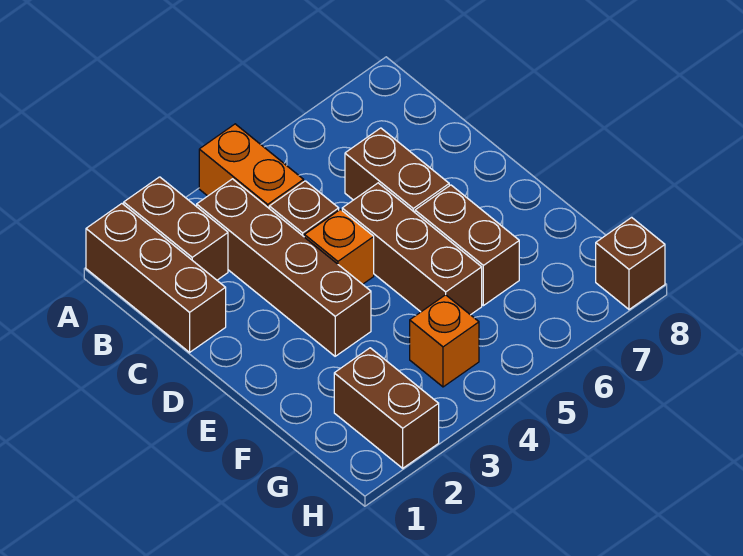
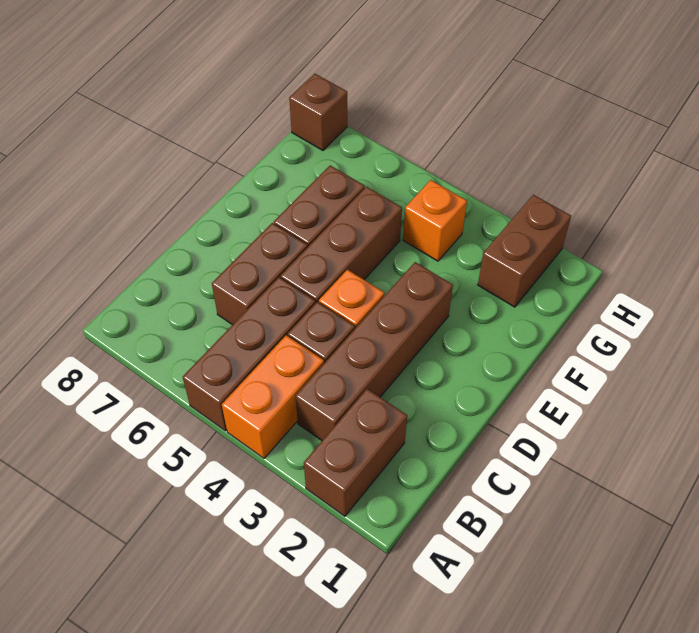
brown 1x3 brick [86,204,226,352] -> brown 1x3 brick moved to [183,277,316,431]

